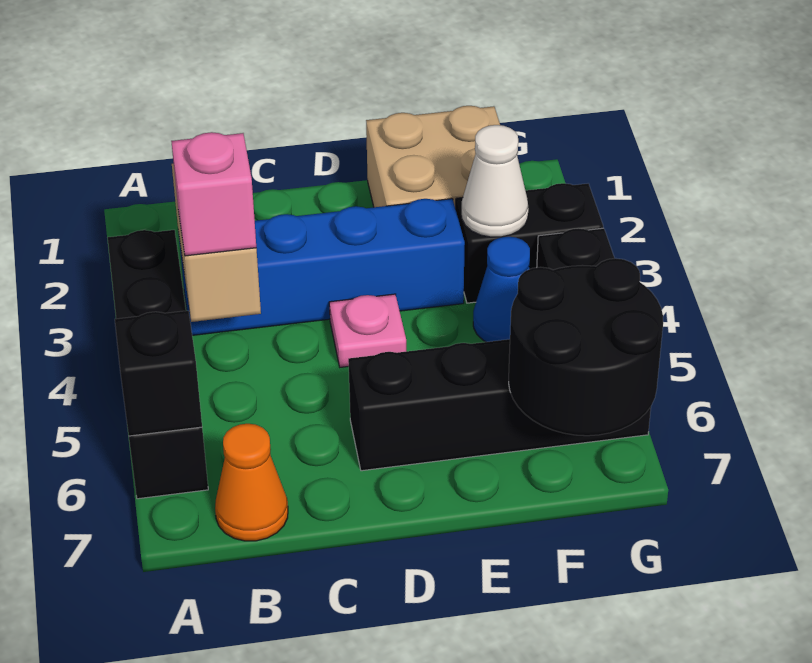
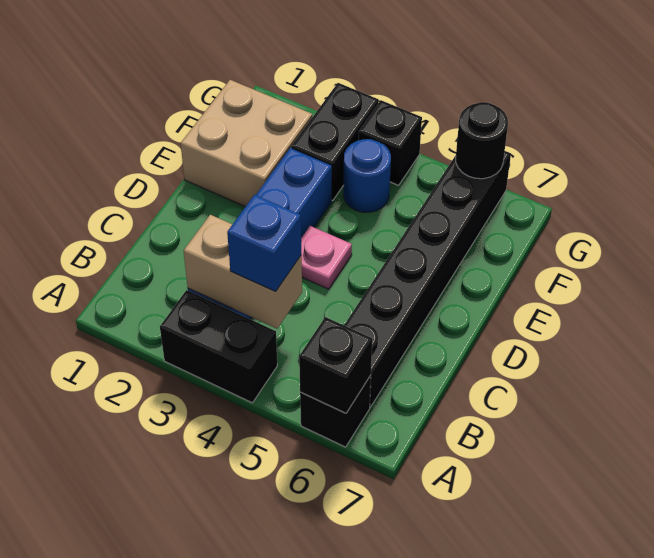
pink 1x1 brick [171,132,256,256] -> blue 1x1 brick [227,195,301,291]
orange 1x1 cone [215,424,288,541] -> none
black 1x4 brick [348,339,651,471] -> black 1x6 brick [344,151,511,407]
white 1x1 cone [462,125,528,237] -> none
blue 1x1 cone [473,236,530,342] -> blue 1x1 round brick [343,139,391,212]
black 2x2 round brick [509,258,663,436] -> black 1x1 round brick [456,102,508,179]

